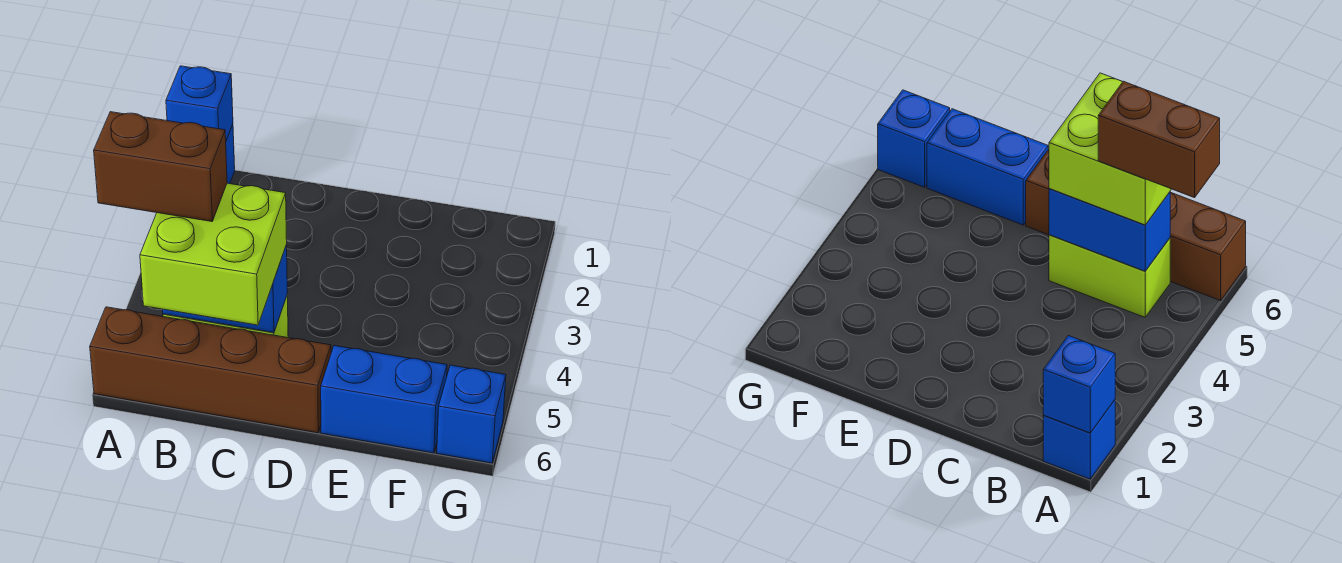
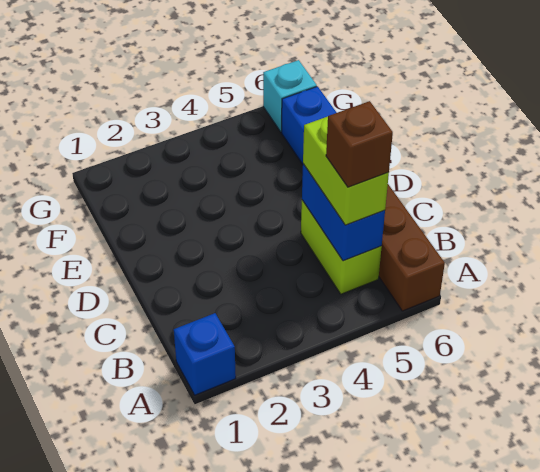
blue 1x1 brick [166,66,233,140] -> none
brown 1x2 brick [94,112,227,222] -> brown 1x1 brick [326,101,393,187]
lime 2x2 brick [140,183,287,325] -> lime 1x2 brick [303,117,389,225]
blue 1x1 brick [437,365,506,463] -> cyan 1x1 brick [263,60,317,132]

